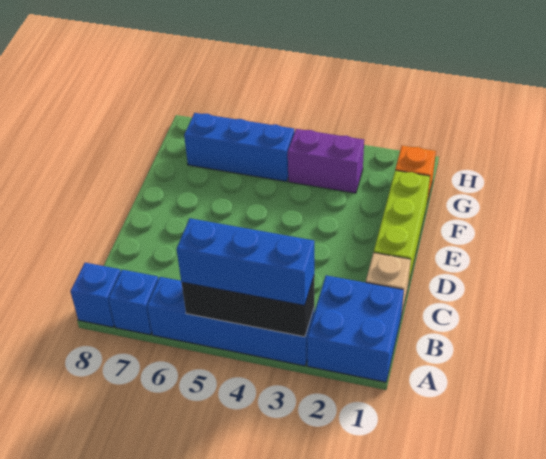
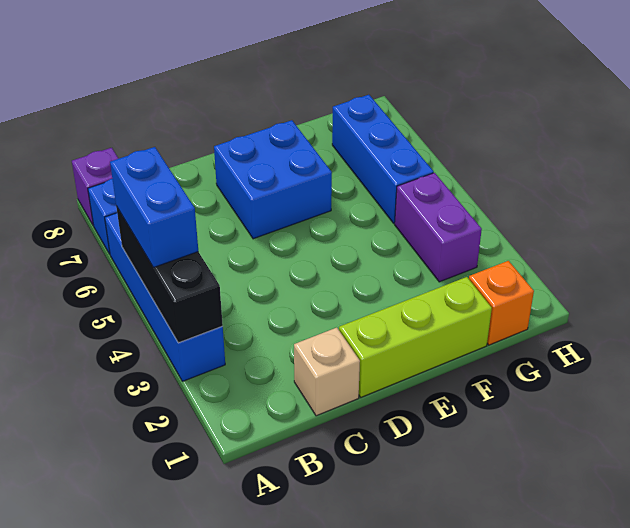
blue 2x2 brick [307,275,404,382] -> blue 2x2 brick moved to [214,120,332,239]
blue 1x3 brick [177,218,314,306] -> blue 1x2 brick [110,147,198,268]
blue 1x1 brick [71,263,121,327] -> purple 1x1 brick [72,148,119,226]

